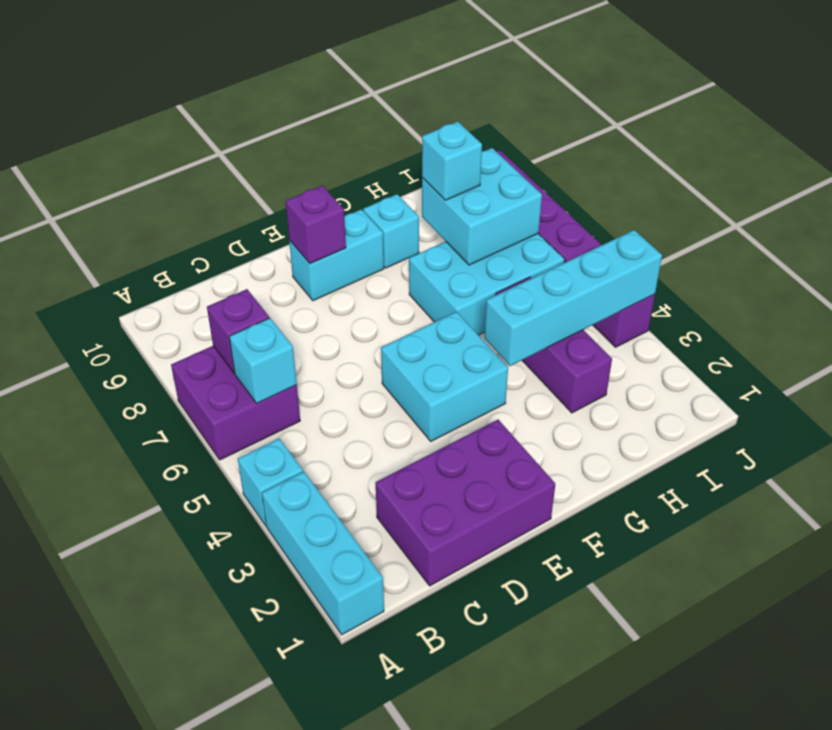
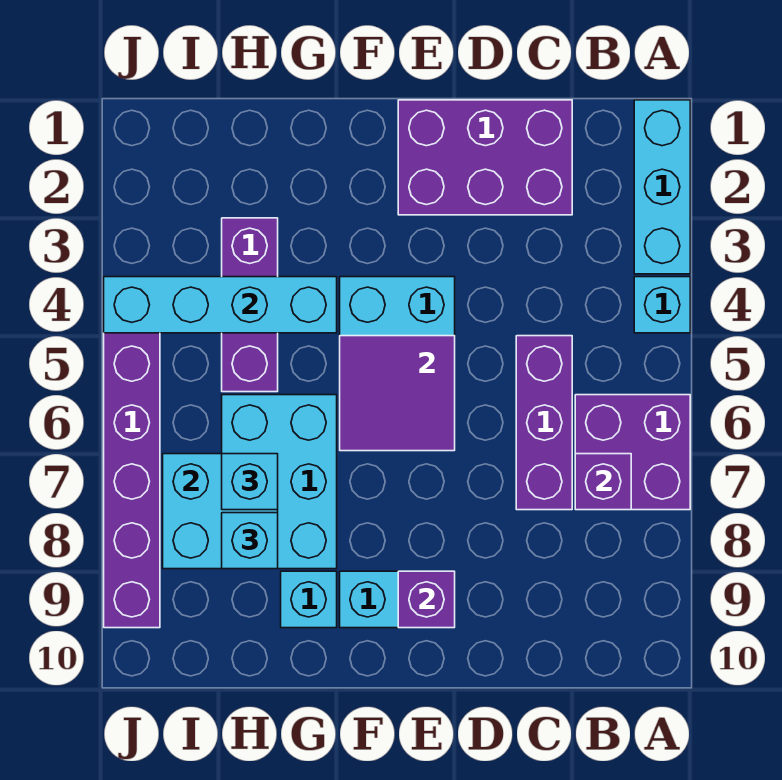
cyan 1x1 brick [229,318,297,403] -> cyan 1x1 brick moved to [222,454,278,510]
none -> purple 1x3 brick [516,336,572,510]
none -> purple 2x2 tile [340,336,455,451]
cyan 2x3 brick [409,234,564,335] -> cyan 2x3 brick turned to [222,395,337,569]

